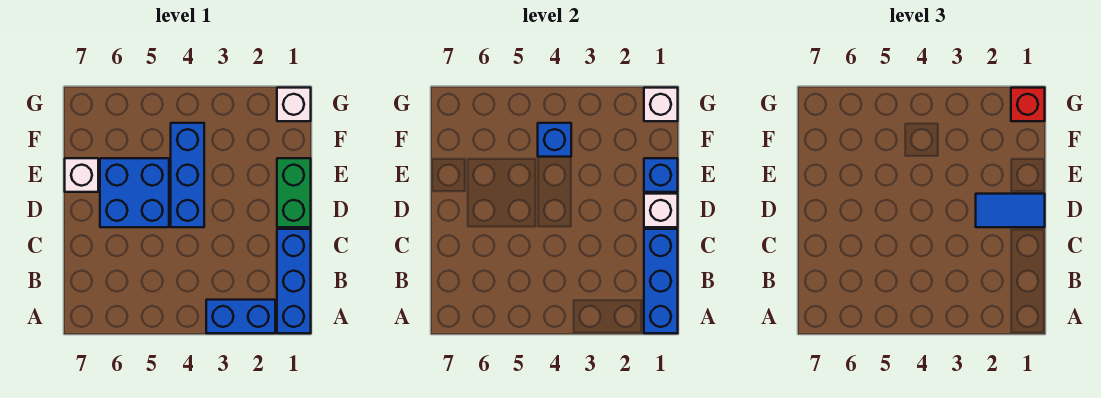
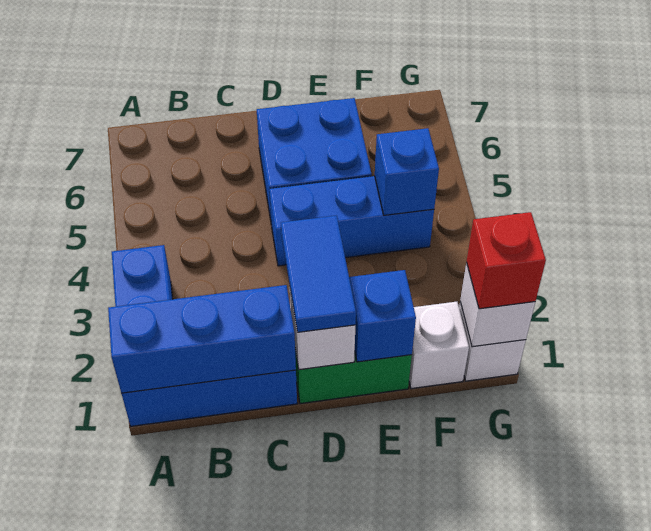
white 1x1 brick [65,158,98,192] -> white 1x1 brick moved to [409,302,469,389]

